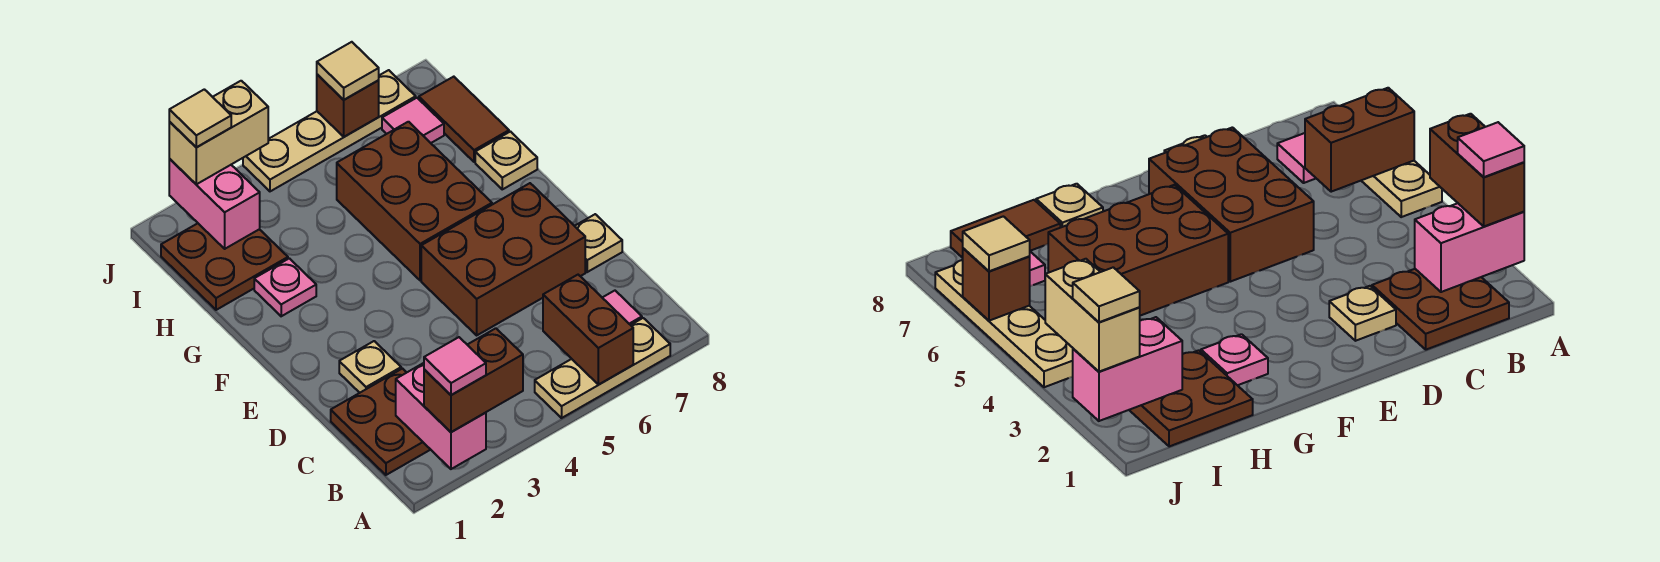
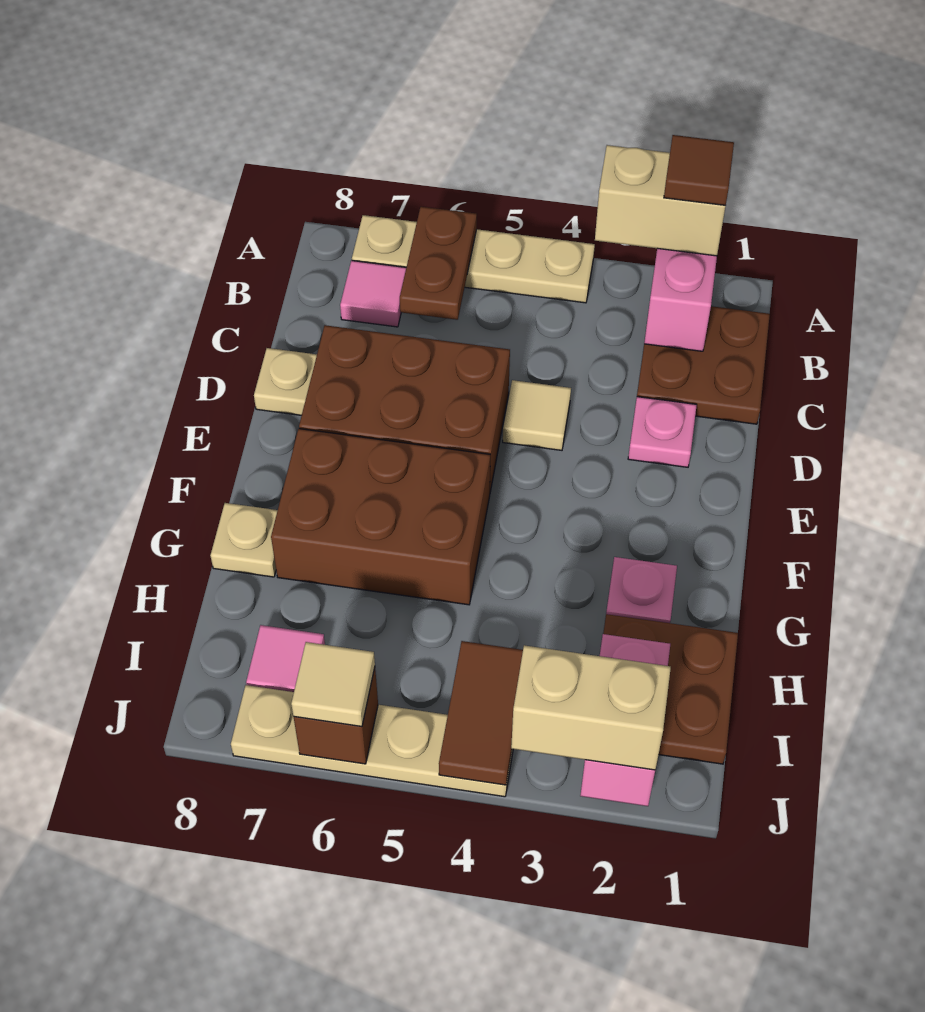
brown 1x2 brick [424,328,523,432] -> tan 1x2 brick [595,145,726,256]
pink 1x1 tile [424,337,486,395] -> brown 1x1 tile [664,135,734,205]
tan 1x3 plate [535,318,670,418] -> tan 1x4 plate [352,215,595,303]
brown 1x2 brick [543,275,633,385] -> brown 1x2 plate [400,207,477,320]
tan 1x1 plate [339,341,401,393] -> pink 1x1 plate [628,397,697,467]
brown 2x3 brick [337,122,492,280] -> brown 2x3 brick turned to [271,429,490,605]
brown 1x2 tile [419,77,509,162] -> brown 1x2 tile moved to [439,641,523,785]
tan 1x1 tile [169,89,231,147] -> tan 1x1 tile moved to [503,380,571,450]

